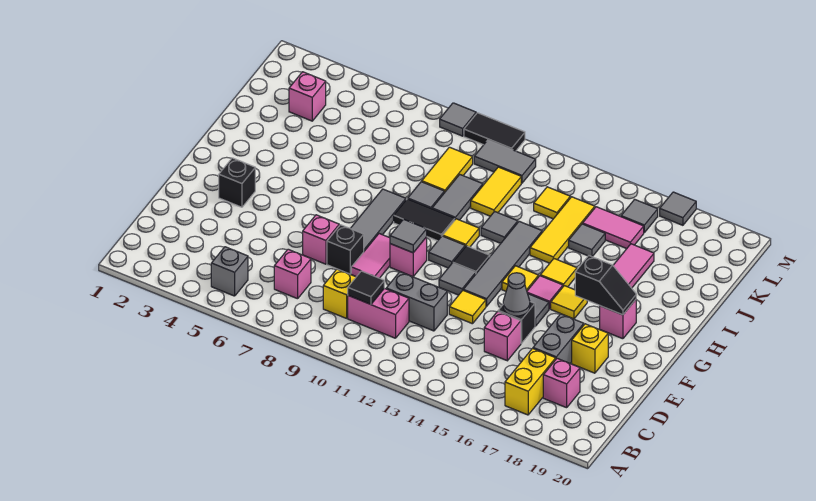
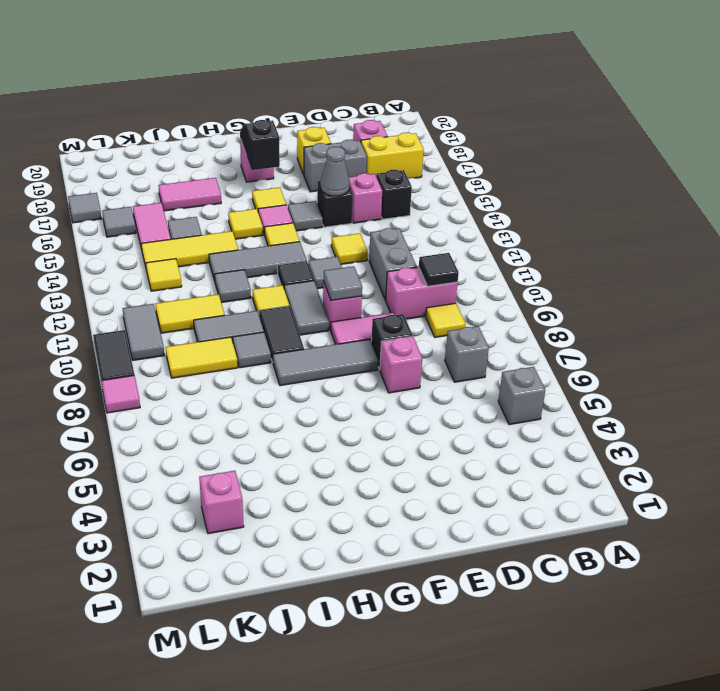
pink 1x1 brick [274,249,311,299] -> grey 1x1 brick [445,326,489,382]
yellow 1x1 brick [323,269,356,318] -> yellow 1x1 tile [426,303,466,337]
pink 1x2 brick [348,288,409,338] -> pink 1x2 brick turned to [386,267,458,319]
black 1x1 brick [219,158,255,207] -> black 1x1 brick moved to [376,170,412,219]
grey 1x4 tile [463,221,542,306] -> grey 1x3 tile [209,242,307,281]
grey 1x1 tile [429,236,465,268] -> grey 1x2 tile [284,281,329,335]
grey 1x1 tile [440,103,476,136] -> pink 1x1 tile [101,375,140,413]

